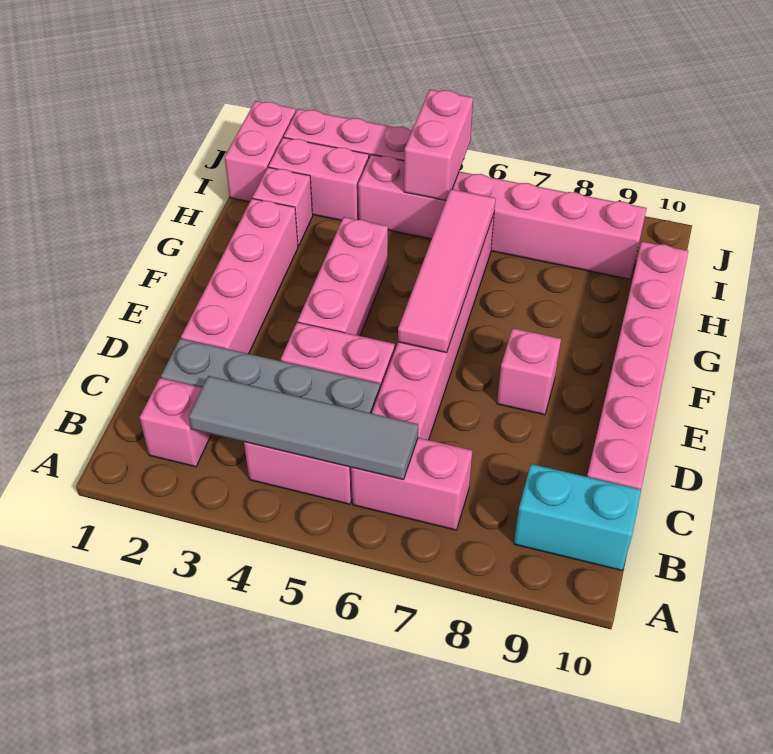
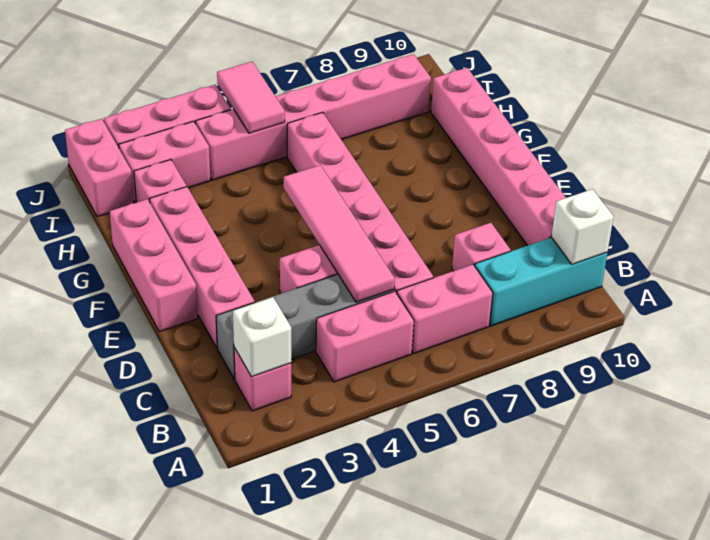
none -> white 1x1 brick [233,297,291,377]
grey 1x4 tile [189,376,418,480] -> none
cyan 1x2 brick [514,464,641,571] -> cyan 1x3 brick [475,237,607,326]
none -> white 1x1 brick [551,189,614,264]
pink 1x3 brick [298,217,388,336] -> pink 1x3 brick moved to [110,199,198,332]
pink 1x4 tile [398,189,496,353] -> pink 1x4 tile moved to [284,165,395,302]
pink 1x1 brick [497,328,561,415] -> pink 1x1 brick moved to [452,223,511,271]
pink 1x2 brick [404,90,473,200] -> pink 1x2 tile [217,62,285,133]

